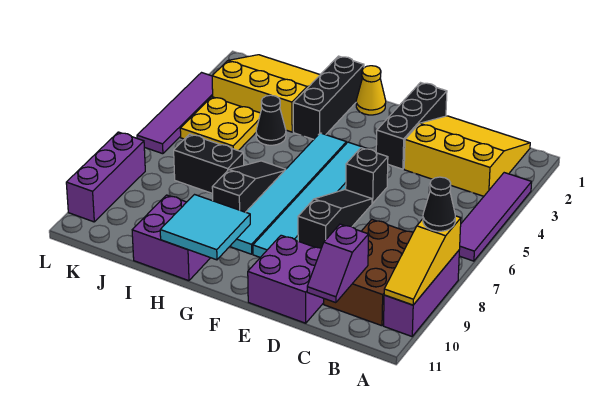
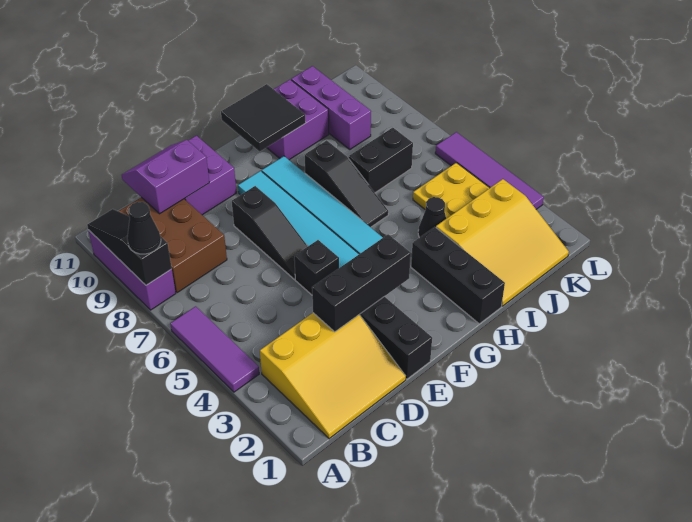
purple 1x4 tile [459,173,532,261] -> purple 1x3 tile [170,306,259,392]
yellow 1x3 slope [384,216,461,305] -> black 1x3 slope [87,209,172,285]
purple 1x2 slope [307,224,369,303] -> purple 2x2 slope [122,140,209,214]
none -> black 1x3 brick [312,234,411,332]
yellow 1x1 cone [356,66,386,115] -> none
cyan 2x2 tile [160,195,250,260] -> black 2x2 tile [221,84,306,151]
purple 1x3 brick [66,132,145,222] -> purple 1x3 brick moved to [291,66,371,149]

